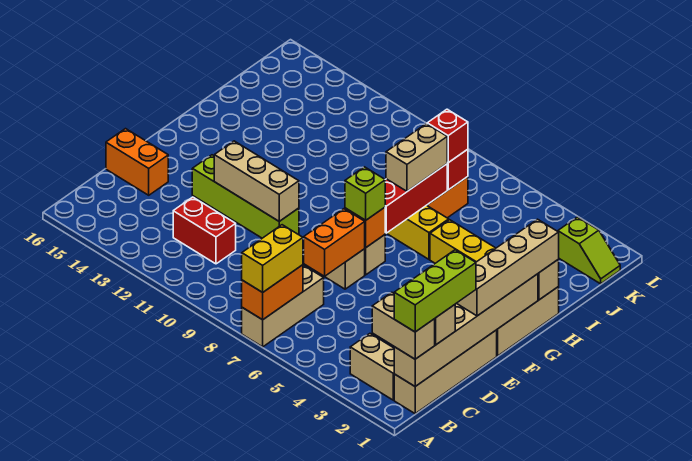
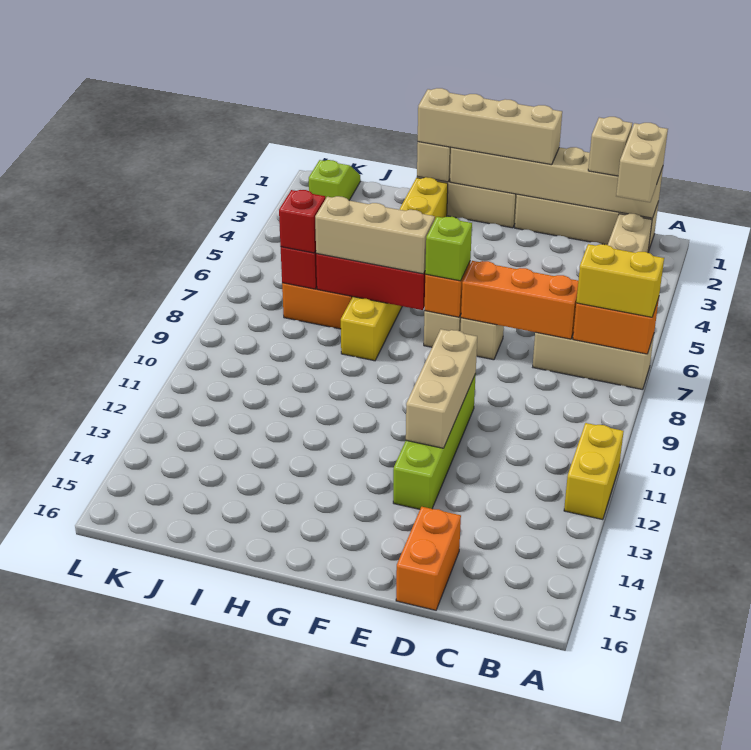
none -> yellow 1x2 brick [564,423,624,520]
lime 1x3 brick [394,250,476,332] -> none
red 1x2 brick [173,197,236,264] -> none
orange 1x2 brick [304,209,365,277] -> orange 1x3 brick [461,261,578,339]
tan 1x2 brick [386,124,448,191] -> tan 1x3 brick [315,196,435,274]

